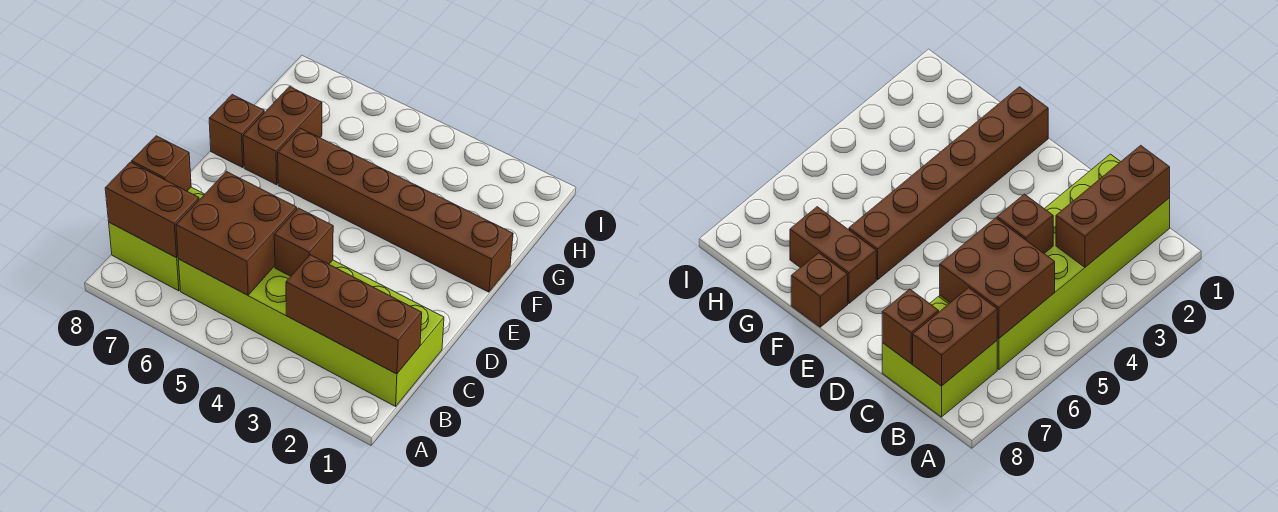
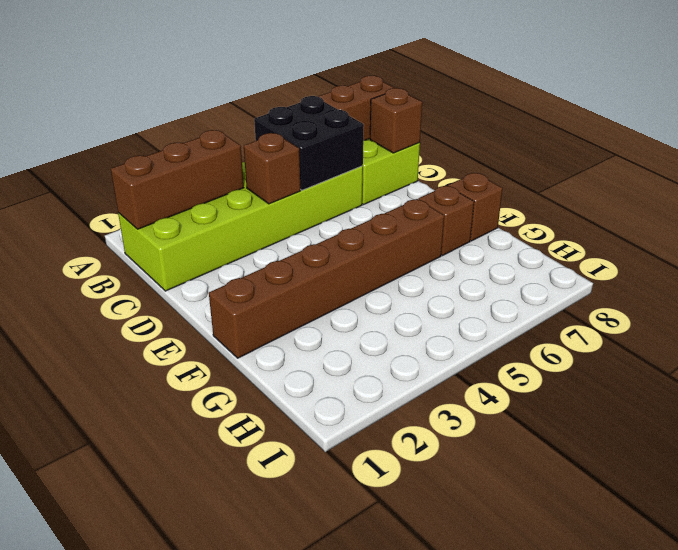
brown 2x2 brick [176,171,297,295] -> black 2x2 brick [254,96,364,190]
brown 1x2 brick [243,87,322,185] -> brown 1x1 brick [418,186,474,255]

